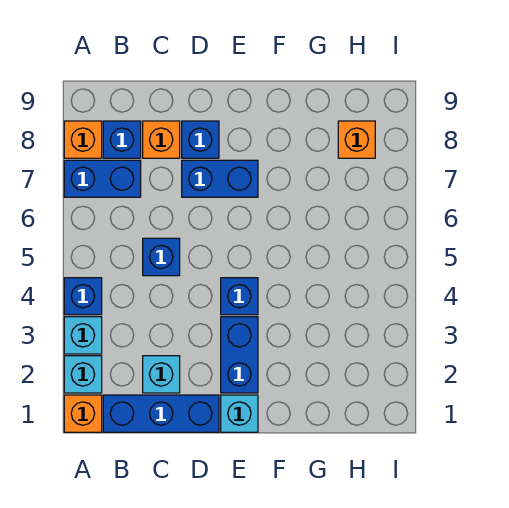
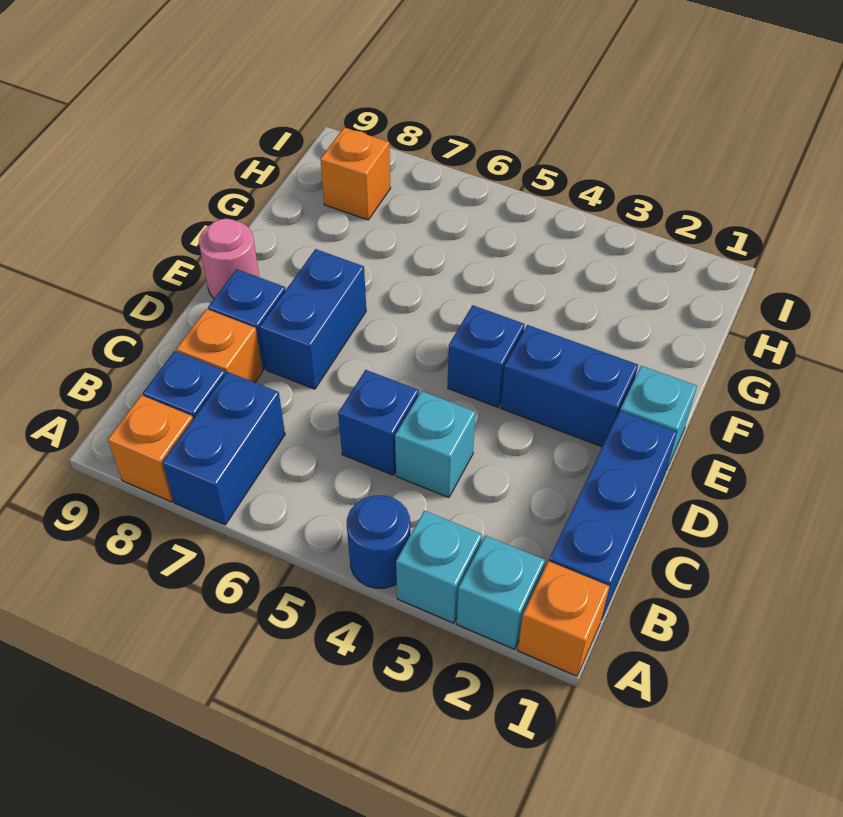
blue 1x1 brick [64,278,102,315] -> blue 1x1 round brick [347,495,410,588]
cyan 1x1 brick [143,356,180,393] -> cyan 1x1 brick moved to [395,391,476,498]
none -> pink 1x1 round brick [199,219,259,298]

